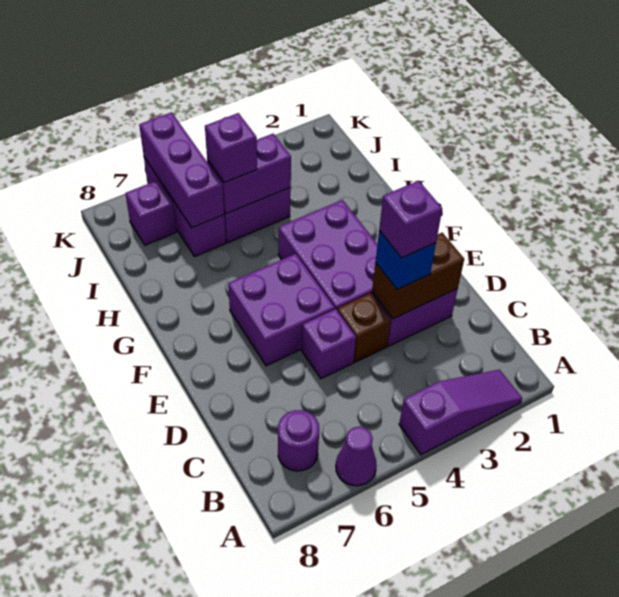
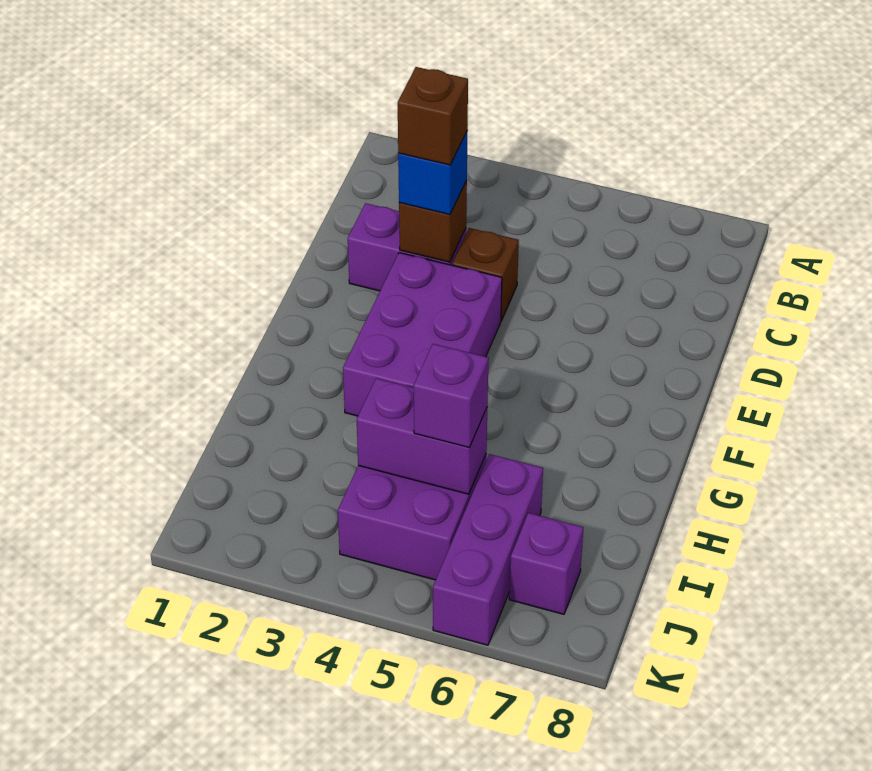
purple 1x3 slope [399,370,522,455] -> none
purple 1x1 cone [336,427,377,486] -> none
purple 1x1 round brick [278,410,319,471] -> none
brown 1x2 brick [372,233,464,319] -> brown 1x1 brick [399,180,467,262]
purple 1x1 brick [379,181,442,258] -> brown 1x1 brick [398,67,468,165]
purple 1x1 brick [302,309,356,379] -> none
purple 2x2 brick [228,254,335,366] -> none
purple 1x3 brick [139,112,224,228] -> none

